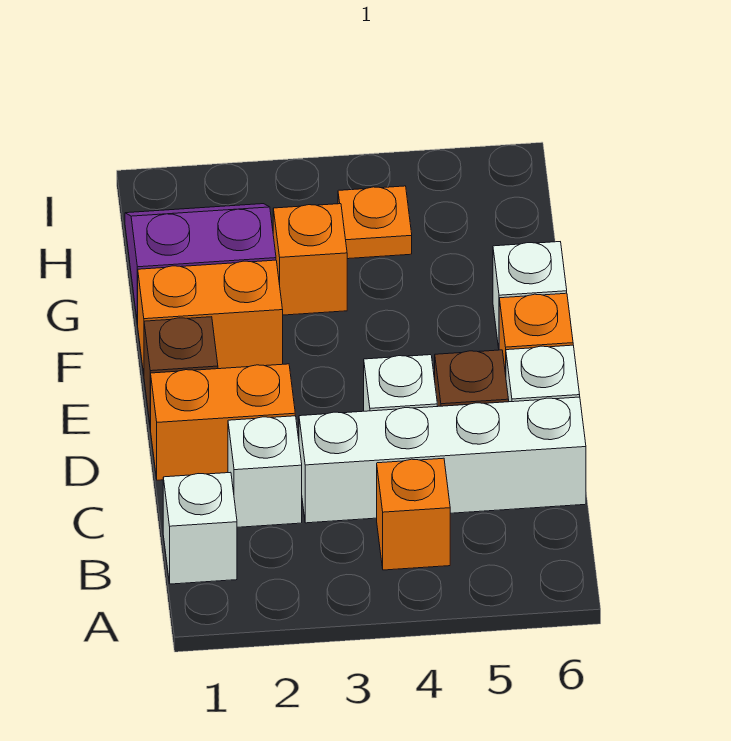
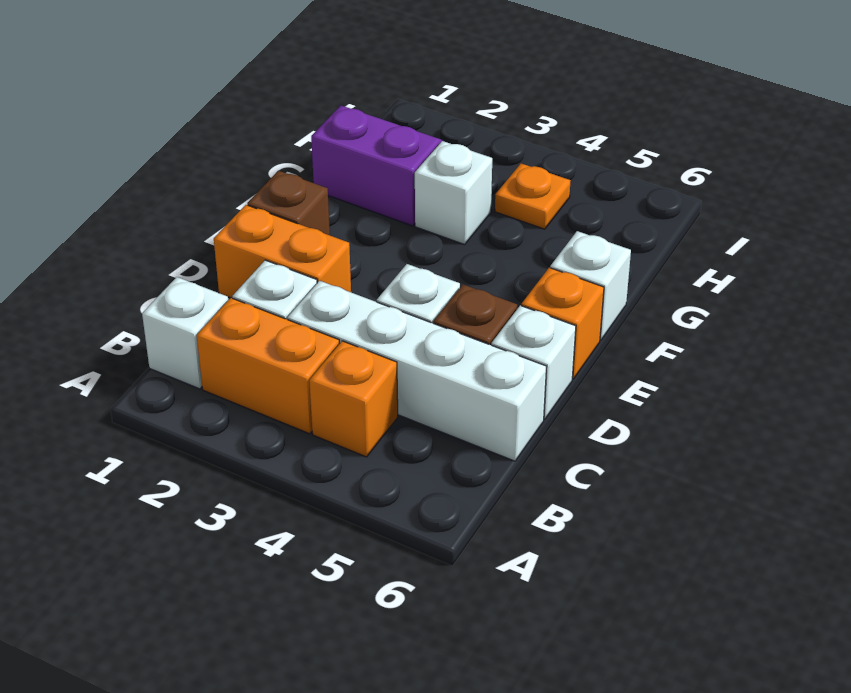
orange 1x2 brick [138,260,283,374] -> orange 1x2 brick moved to [197,298,340,434]
orange 1x1 brick [273,204,347,315] -> white 1x1 brick [415,141,492,245]

